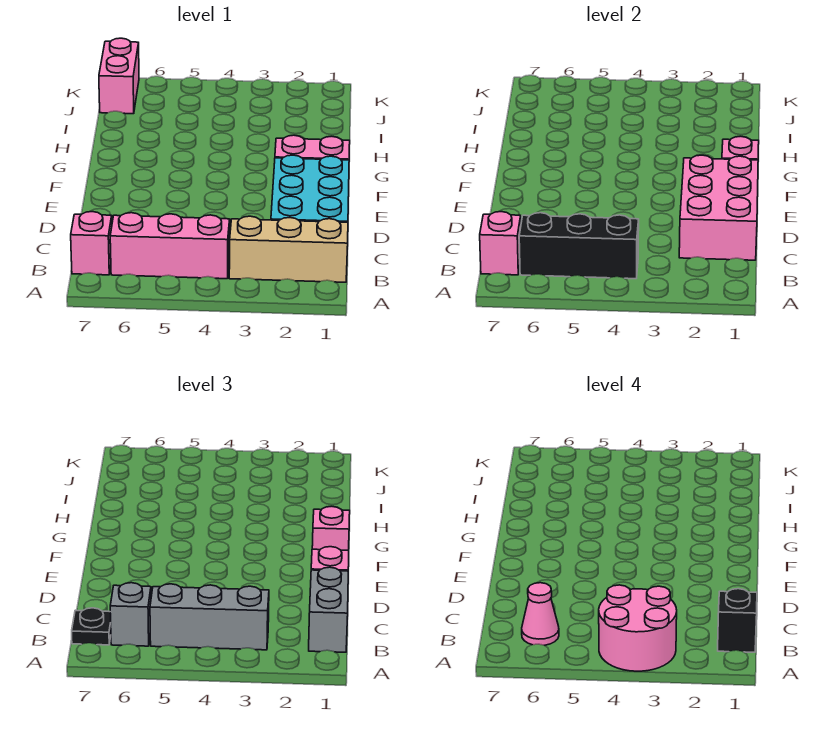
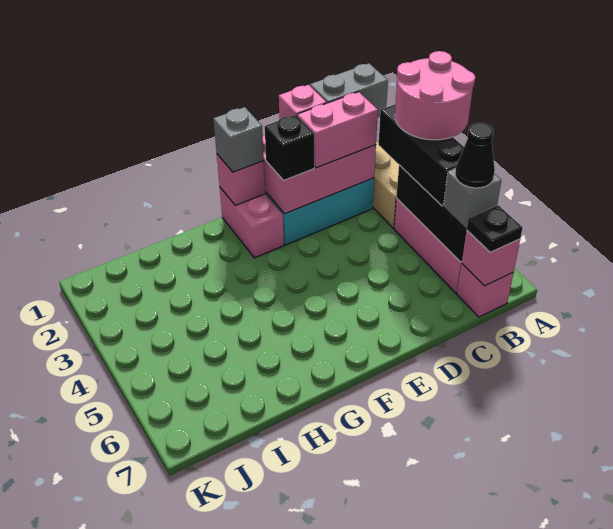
black 1x1 brick [718,589,757,652] -> black 1x1 brick moved to [265,115,314,180]
grey 1x3 brick [150,584,269,650] -> black 1x3 brick [378,105,464,206]
pink 1x1 cone [522,583,559,645] -> black 1x1 cone [455,123,495,188]
pink 1x1 brick [312,506,350,550] -> grey 1x1 brick [214,107,264,172]
pink 1x2 brick [99,38,139,114] -> pink 1x2 brick moved to [297,92,378,168]

